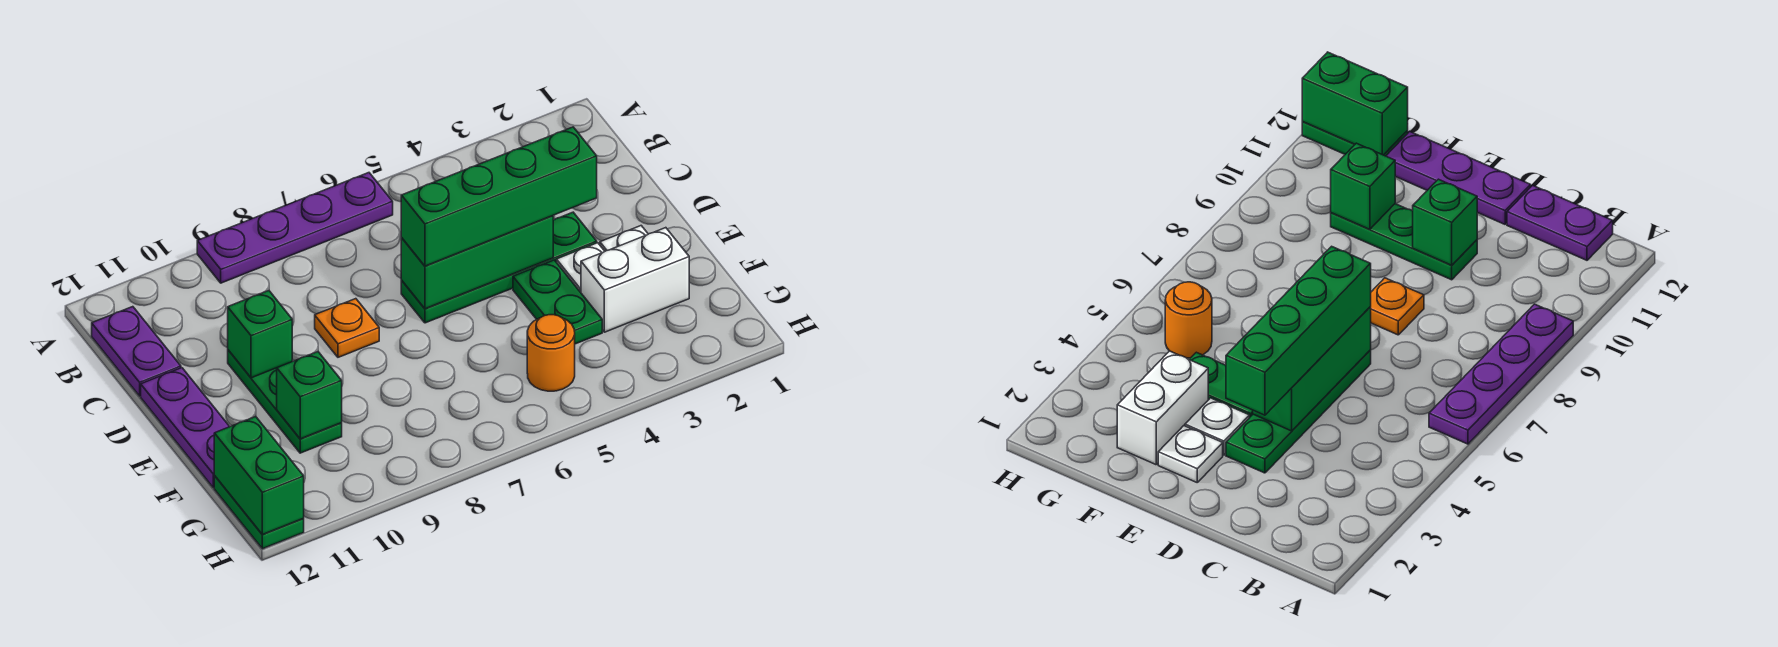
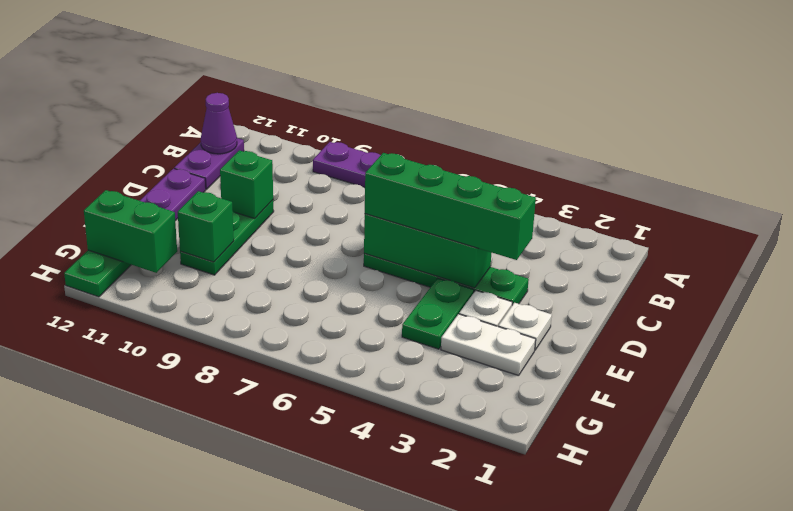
none -> purple 1x1 cone [201,93,237,154]
orange 1x1 plate [315,299,379,357] -> none
white 1x2 brick [581,228,689,332] -> white 1x2 plate [441,314,536,376]
orange 1x1 round brick [527,315,575,391] -> none
green 1x2 brick [214,417,304,535] -> green 1x2 brick turned to [84,190,177,273]

